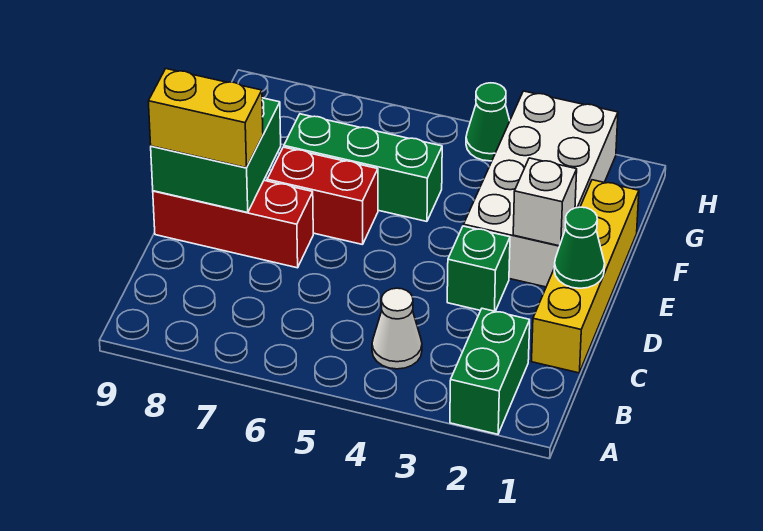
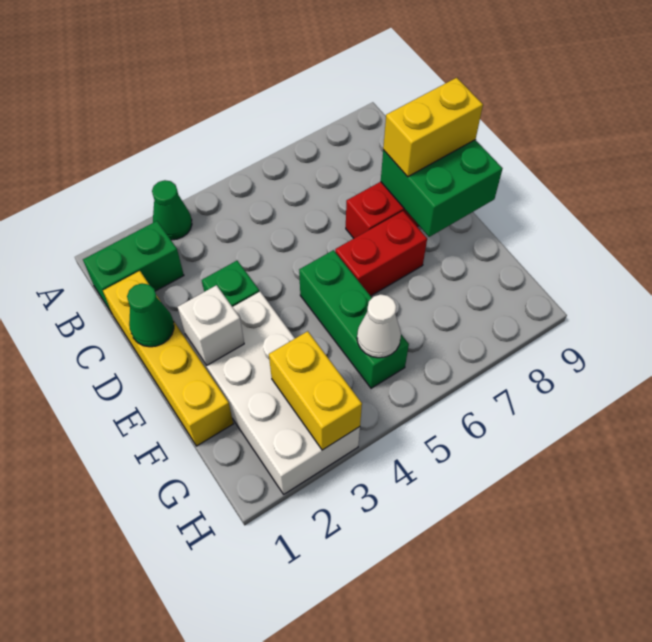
green 1x2 brick [450,308,530,434] -> green 1x2 brick turned to [83,221,184,313]
white 1x1 cone [372,288,422,369] -> white 1x1 cone moved to [357,294,401,358]
green 1x3 brick [284,114,442,221] -> green 1x3 brick turned to [299,250,409,388]
none -> yellow 1x2 brick [269,331,362,450]
green 1x1 cone [466,83,510,161] -> green 1x1 cone moved to [152,180,192,240]

